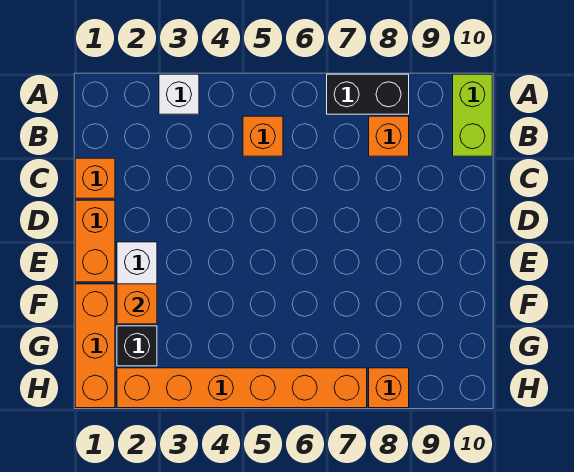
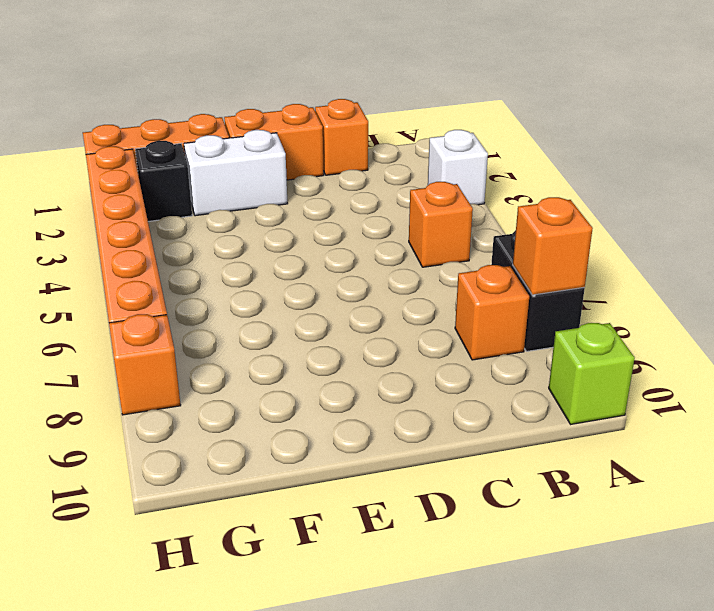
lime 1x2 brick [453,74,492,156] -> lime 1x1 brick [549,323,635,424]
orange 1x1 brick [117,284,157,324] -> orange 1x1 brick moved to [513,197,593,295]

